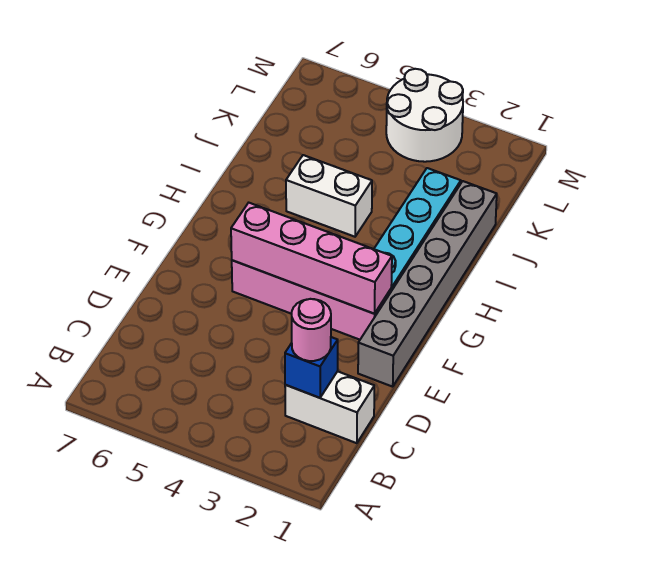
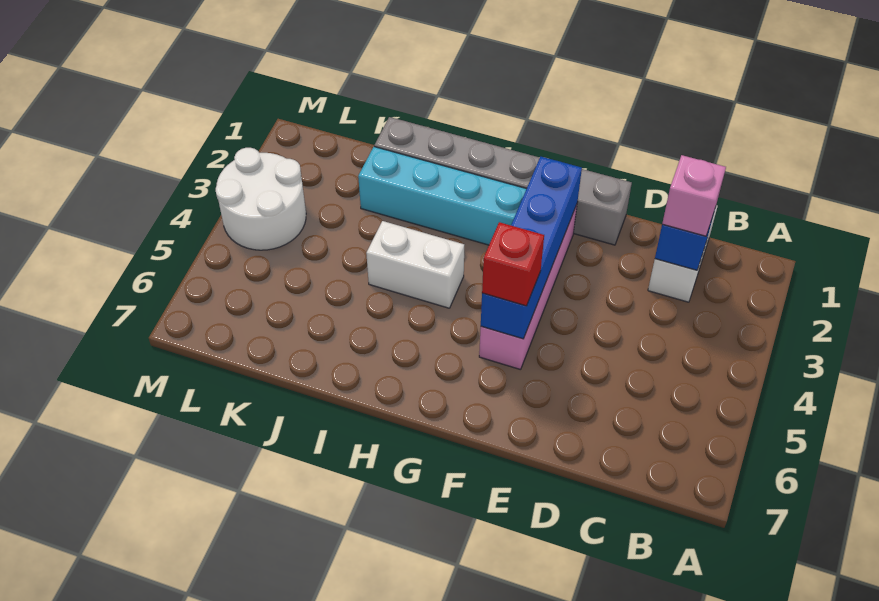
pink 1x1 round brick [292,299,331,361] -> pink 1x1 brick [662,155,726,236]
pink 1x4 brick [231,203,392,314] -> blue 1x4 brick [481,157,582,339]
none -> red 1x1 brick [482,222,544,306]
white 1x2 brick [286,155,372,237] -> white 1x2 brick turned to [366,221,464,308]

